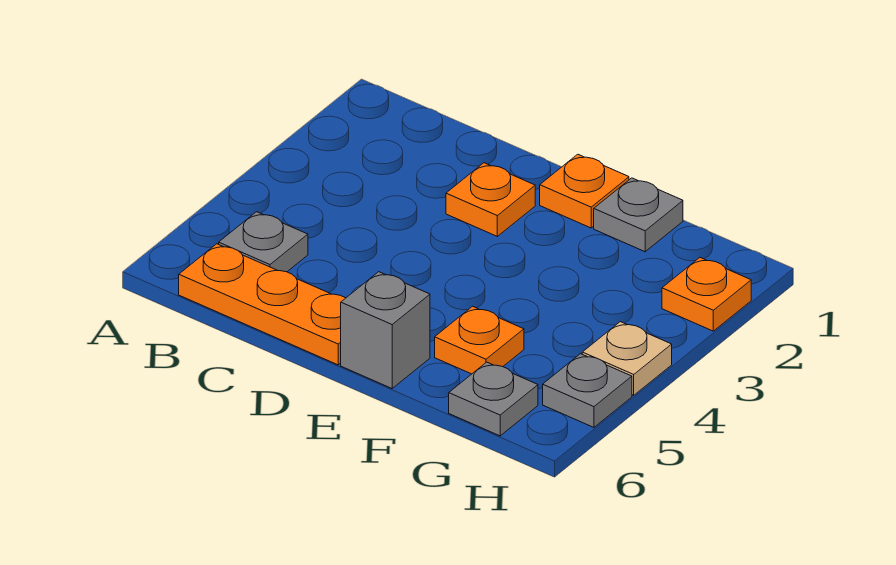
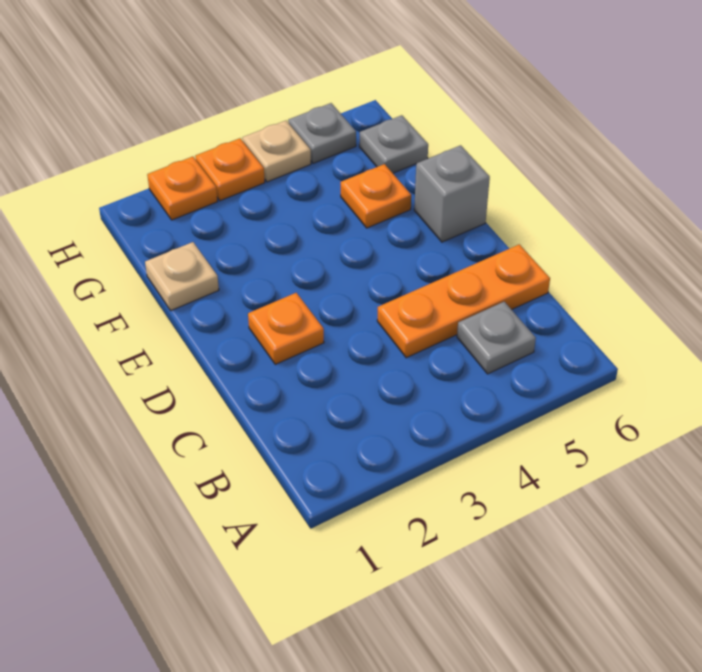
orange 1x3 plate [179,244,345,365] -> orange 1x3 plate turned to [377,244,550,358]
orange 1x1 plate [540,154,629,228] -> orange 1x1 plate moved to [195,138,265,201]
grey 1x1 plate [594,178,683,252] -> tan 1x1 plate [145,242,219,310]

